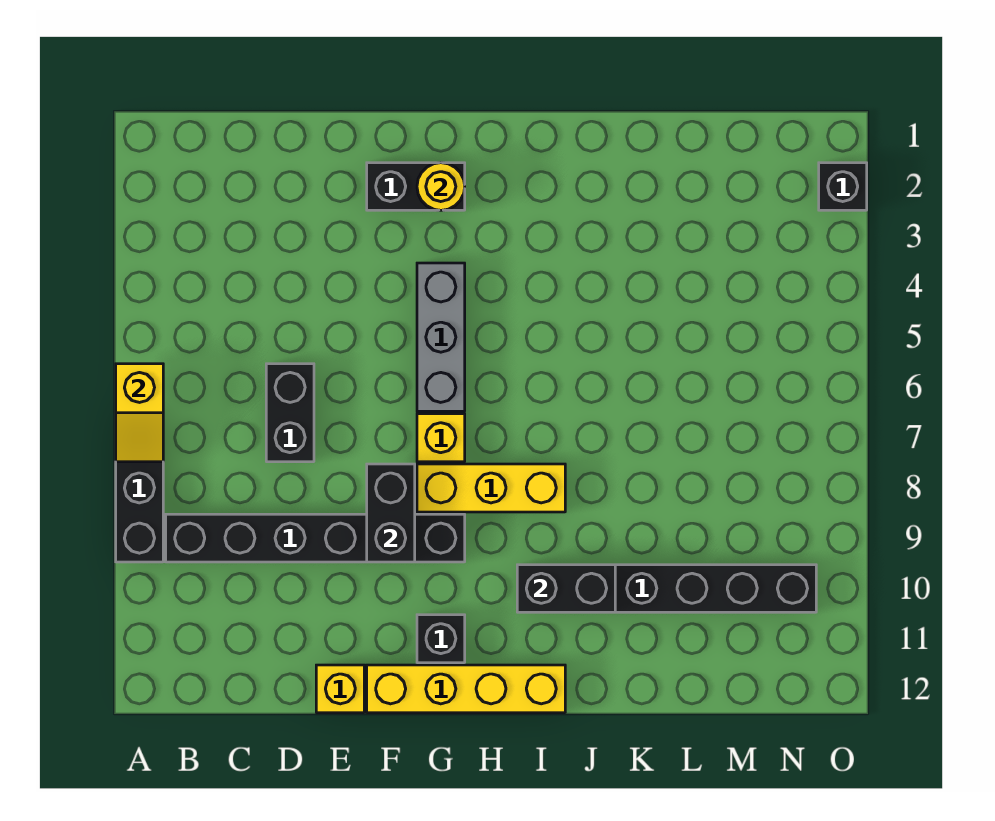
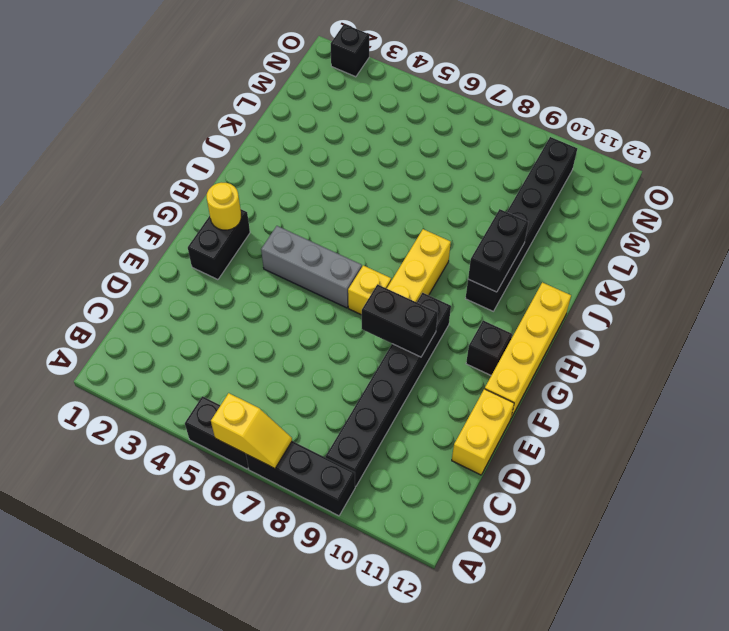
black 1x2 brick [266,364,314,462] -> black 1x2 brick moved to [185,396,248,469]
yellow 1x1 brick [316,665,364,713] -> yellow 1x2 brick [452,389,514,475]

